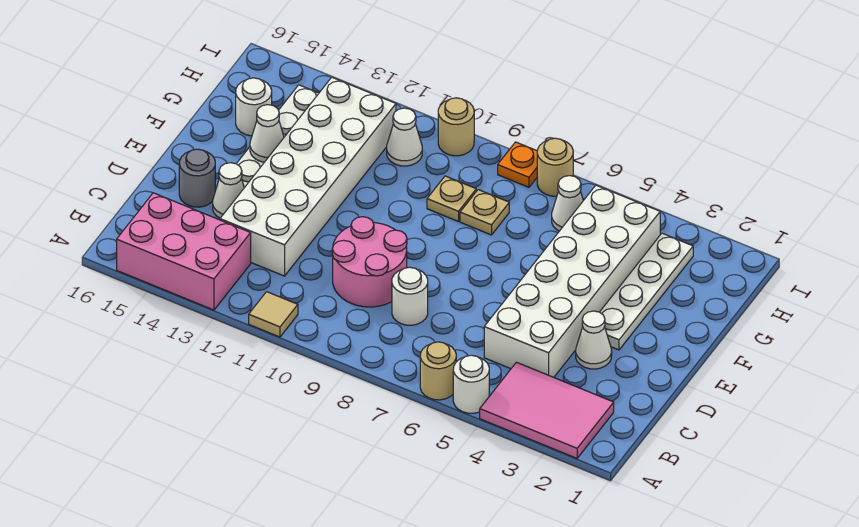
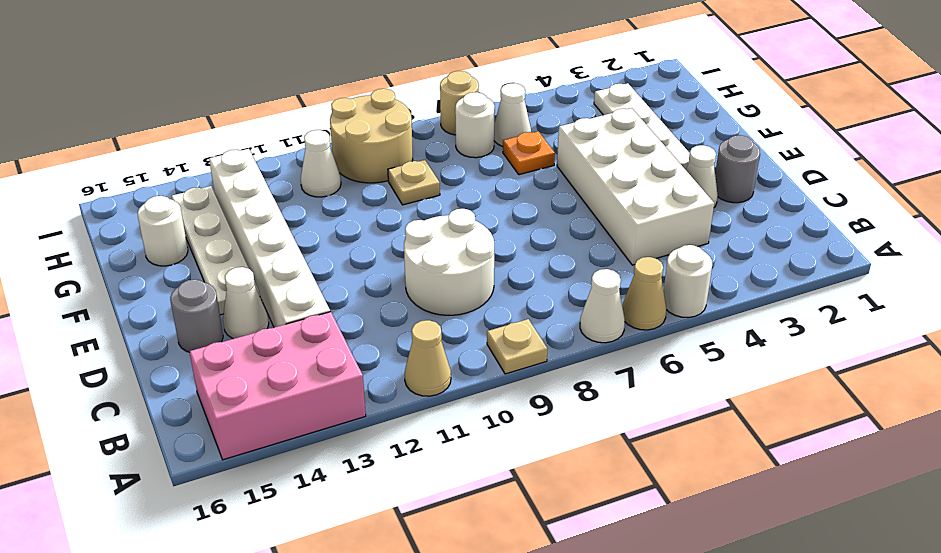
pink 2x3 tile [480,362,614,458] -> none
tan 1x1 round brick [420,342,456,400] -> tan 1x1 cone [622,257,666,330]
tan 1x1 tile [249,292,298,337] -> tan 1x1 cone [405,320,451,396]
white 2x6 brick [484,185,660,377] -> white 2x4 brick [557,108,714,265]
white 1x1 round brick [392,267,428,325] -> white 1x1 round brick moved to [455,92,495,158]
pink 2x2 round brick [332,217,407,307] -> white 2x2 round brick [404,209,494,315]
white 2x6 brick [220,77,396,276] -> white 1x6 brick [209,149,330,327]
none -> grey 1x1 round brick [715,135,760,203]
white 1x1 cone [250,105,284,162] -> white 1x1 cone moved to [580,269,625,343]
tan 1x1 plate [460,190,509,235] -> tan 1x1 plate moved to [487,319,548,374]
orange 1x1 plate [498,142,537,187] -> orange 1x1 plate moved to [503,131,555,175]
tan 1x1 round brick [438,98,474,156] -> tan 2x2 round brick [330,89,413,183]

